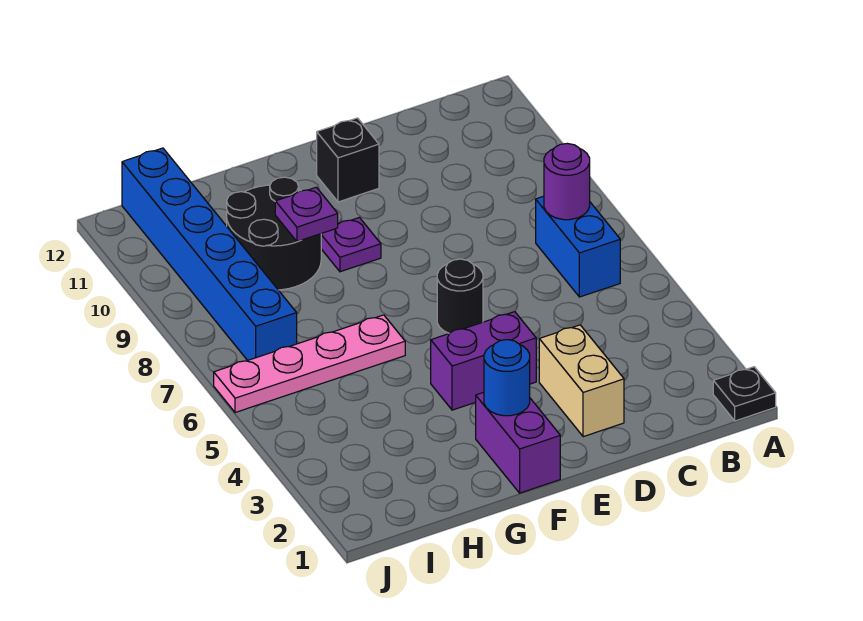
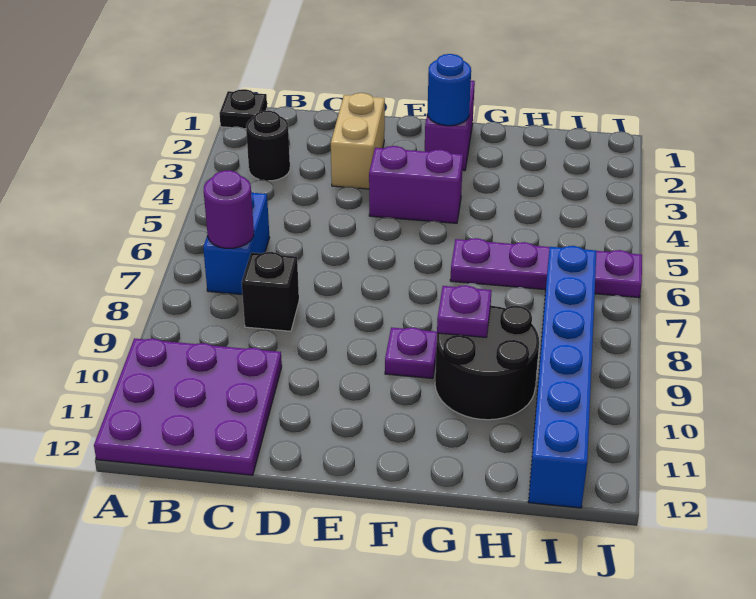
none -> purple 3x3 plate [94,338,282,475]
black 1x1 round brick [437,259,483,333] -> black 1x1 round brick moved to [246,111,290,181]
black 1x1 brick [317,118,379,202] -> black 1x1 brick moved to [242,252,299,331]
pink 1x4 plate [214,315,405,413] -> purple 1x4 plate [450,238,642,298]

